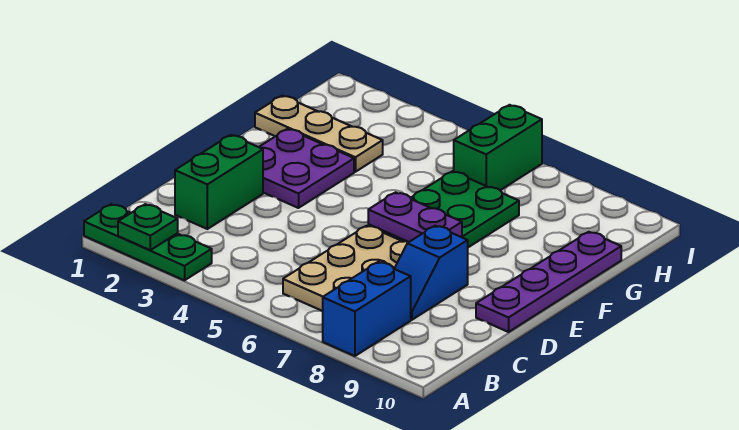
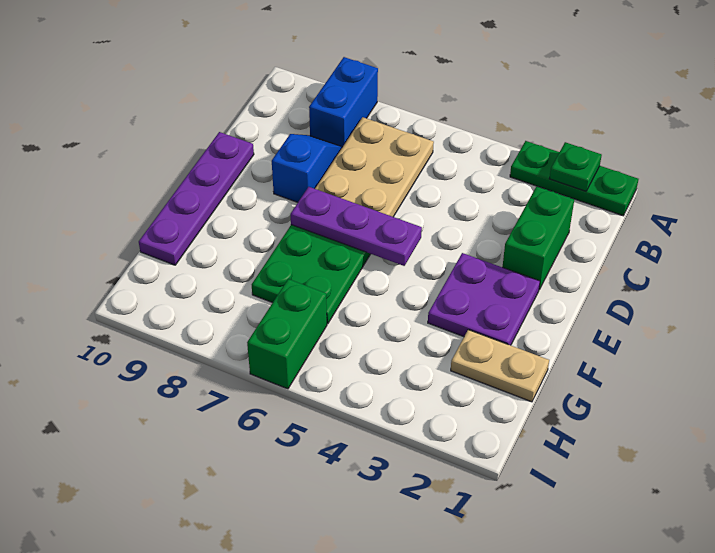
purple 1x2 plate [368,192,462,242] -> purple 1x3 plate [290,187,422,266]
tan 1x3 plate [255,96,383,172] -> tan 1x2 plate [451,330,549,402]

